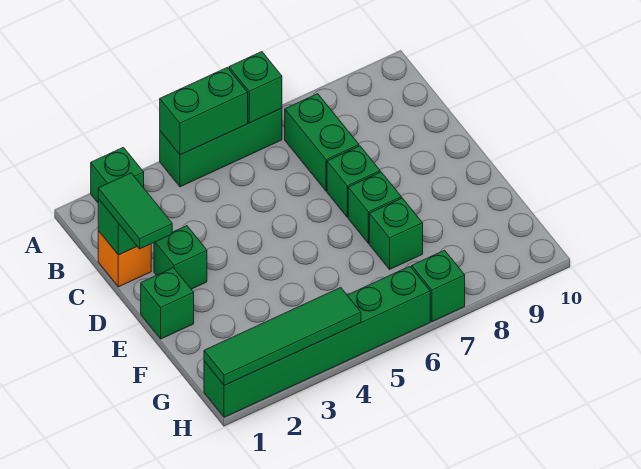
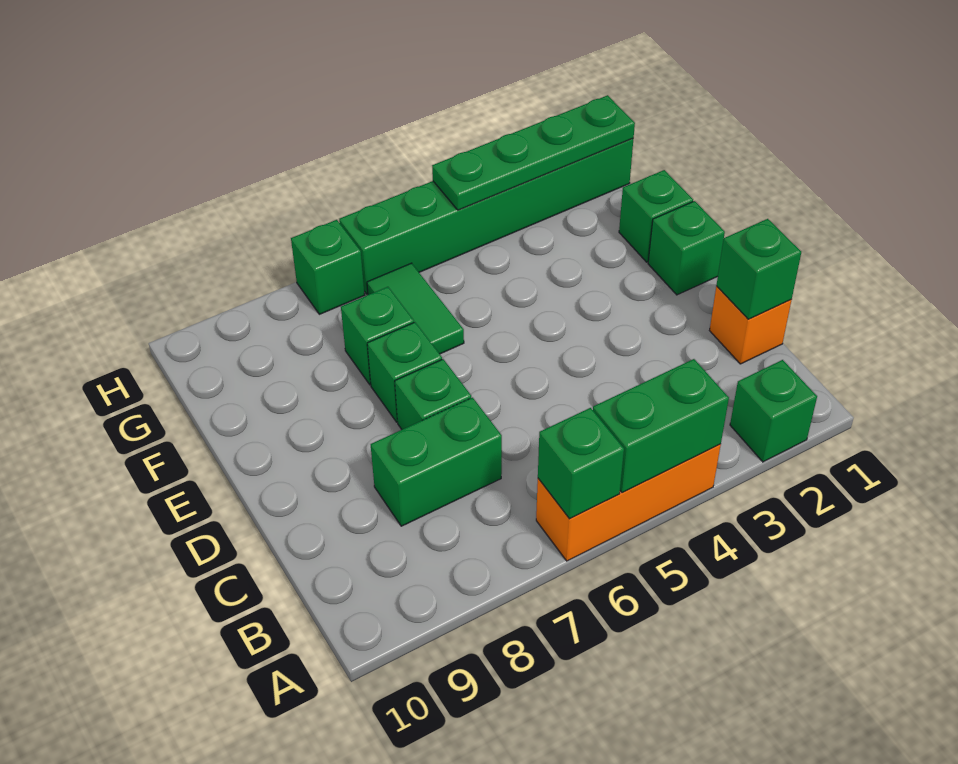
green 1x3 brick [160,108,282,187] -> orange 1x3 brick [536,444,721,561]
green 1x2 brick [285,94,359,191] -> green 1x2 brick turned to [371,398,502,526]
green 1x2 tile [98,173,172,249] -> green 1x2 tile moved to [367,263,464,354]
green 1x1 brick [154,226,207,289] -> green 1x1 brick moved to [619,170,693,262]
green 1x4 tile [204,287,361,386] -> green 1x4 plate [432,95,635,210]

